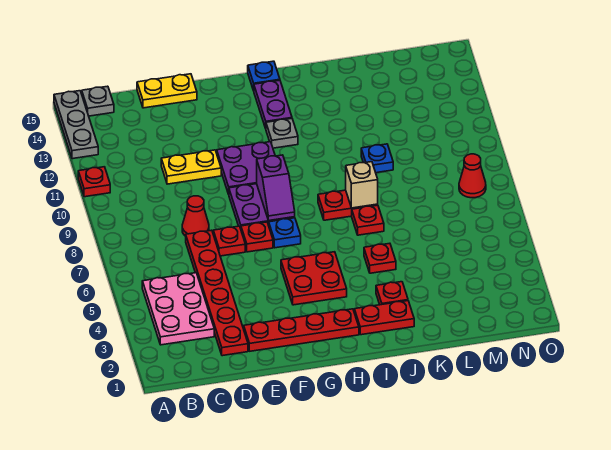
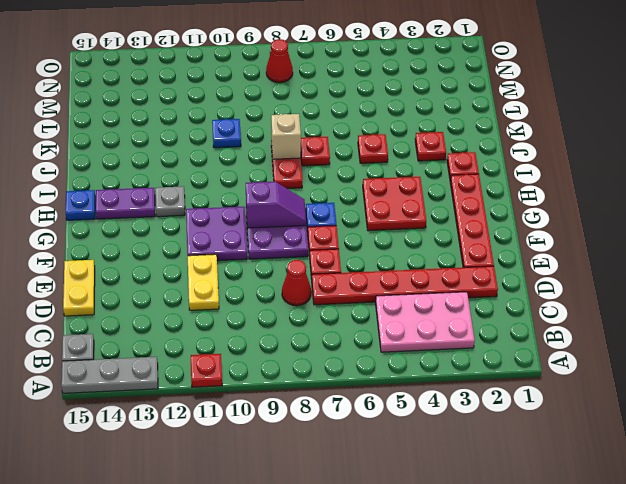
red 1x2 plate [354,301,414,335] -> red 1x1 plate [447,152,479,181]

